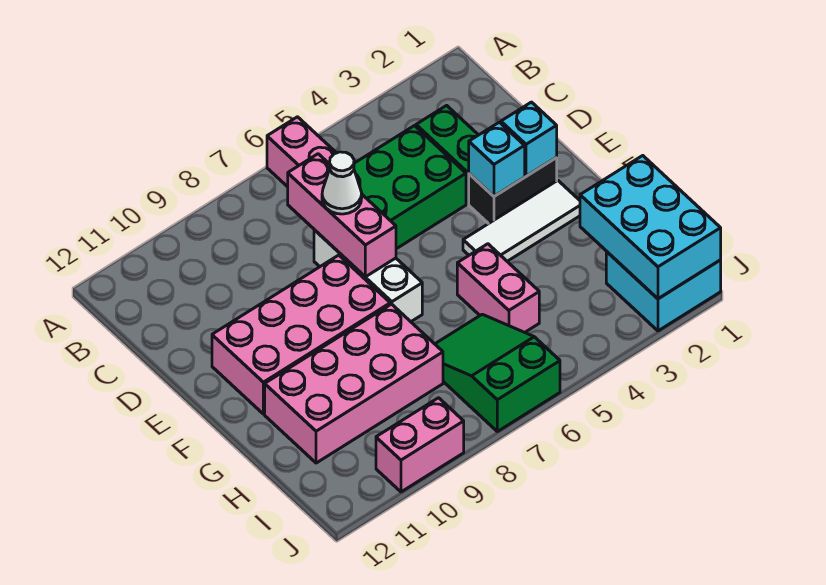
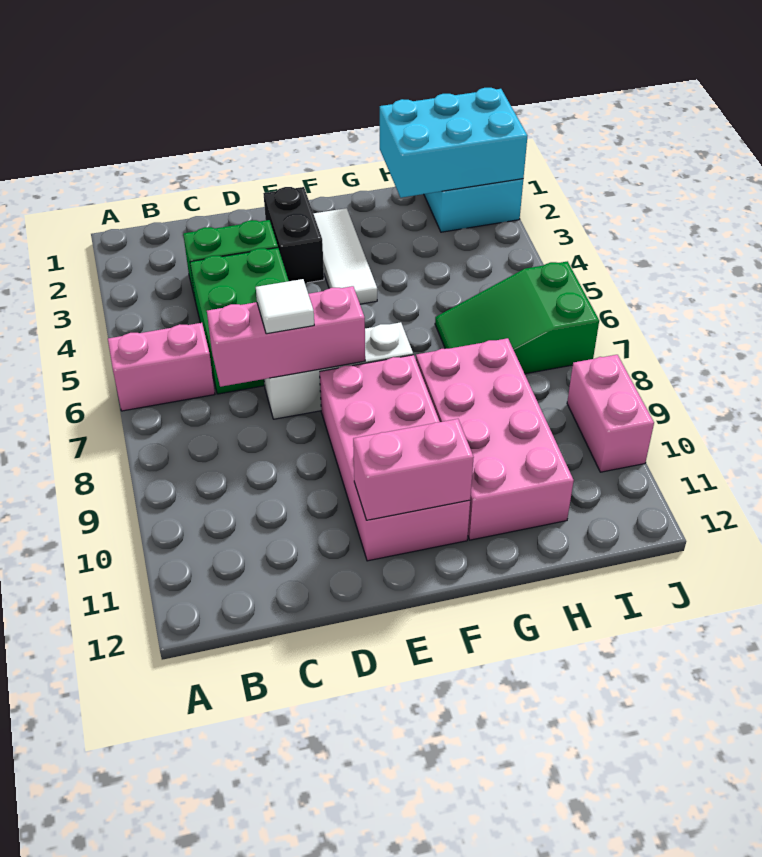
white 1x1 cone [322,152,362,214] -> white 1x1 tile [256,279,314,334]
cyan 1x1 brick [501,102,557,176] -> none
cyan 1x1 brick [469,122,525,196] -> none
pink 1x2 brick [457,244,539,332] -> pink 1x2 brick moved to [353,419,474,520]

